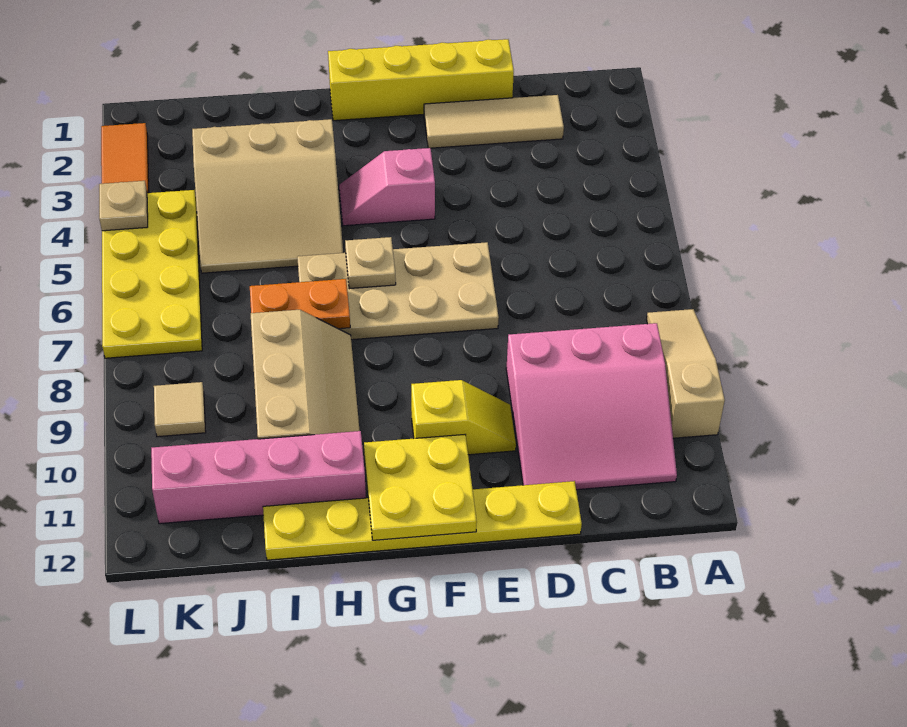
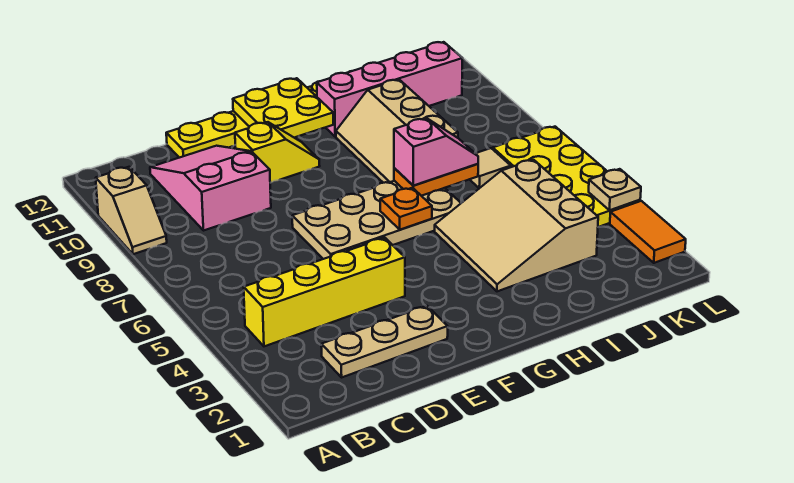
tan 1x3 slope [647,309,725,438] -> tan 1x2 slope [96,167,167,254]
pink 3x3 slope [506,323,677,490] -> pink 2x3 slope [150,146,271,231]
tan 1x3 tile [424,95,564,148] -> tan 1x3 plate [321,306,448,377]
yellow 1x4 brick [328,39,514,121] -> yellow 1x4 brick moved to [244,238,405,346]
yellow 1x2 slope [411,380,516,455] -> yellow 1x2 slope turned to [235,122,319,183]
pink 1x2 slope [339,148,435,226] -> pink 1x2 slope moved to [394,118,478,186]
tan 1x1 plate [345,237,396,289] -> orange 1x1 plate [380,188,432,230]
tan 3x3 slope [192,119,343,273] -> tan 3x3 slope turned to [435,160,598,291]
tan 1x1 tile [154,382,206,437] -> tan 1x1 tile moved to [470,148,511,188]

